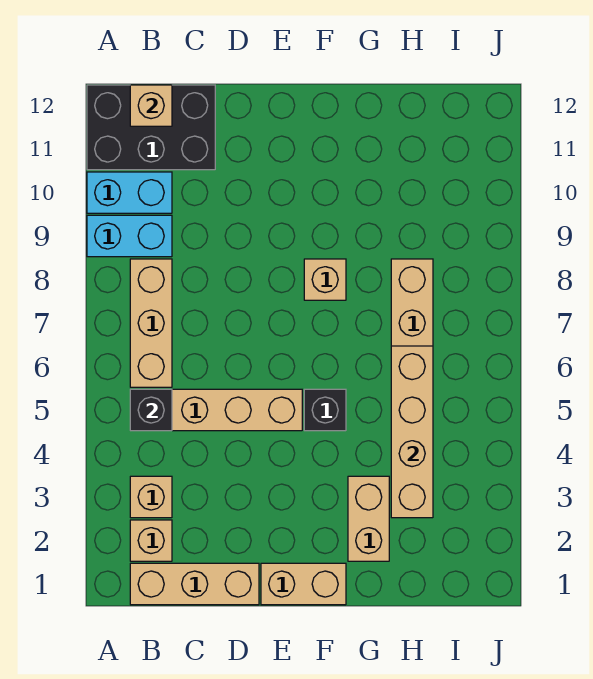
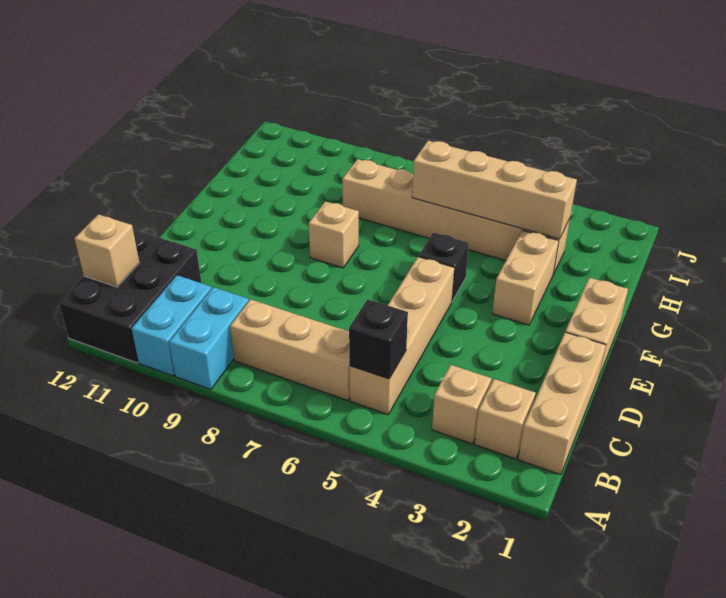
tan 1x2 brick [348,476,389,561] -> tan 1x2 brick turned to [492,230,559,325]

